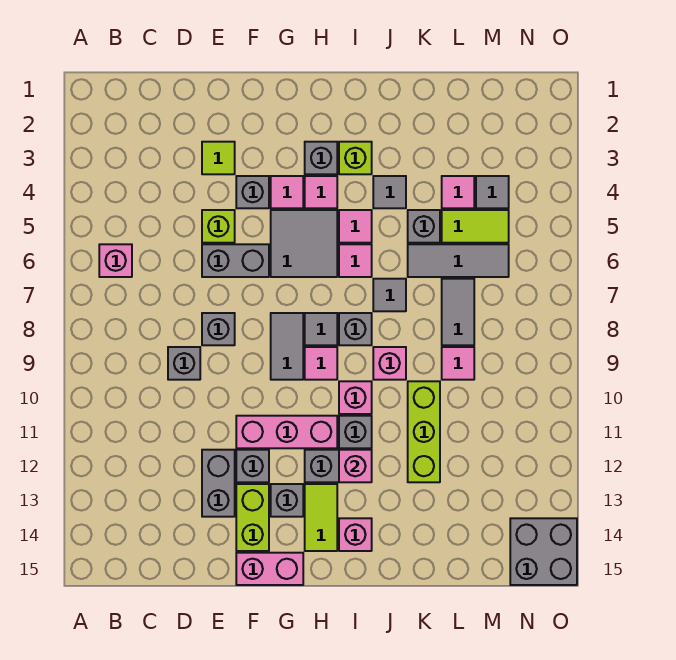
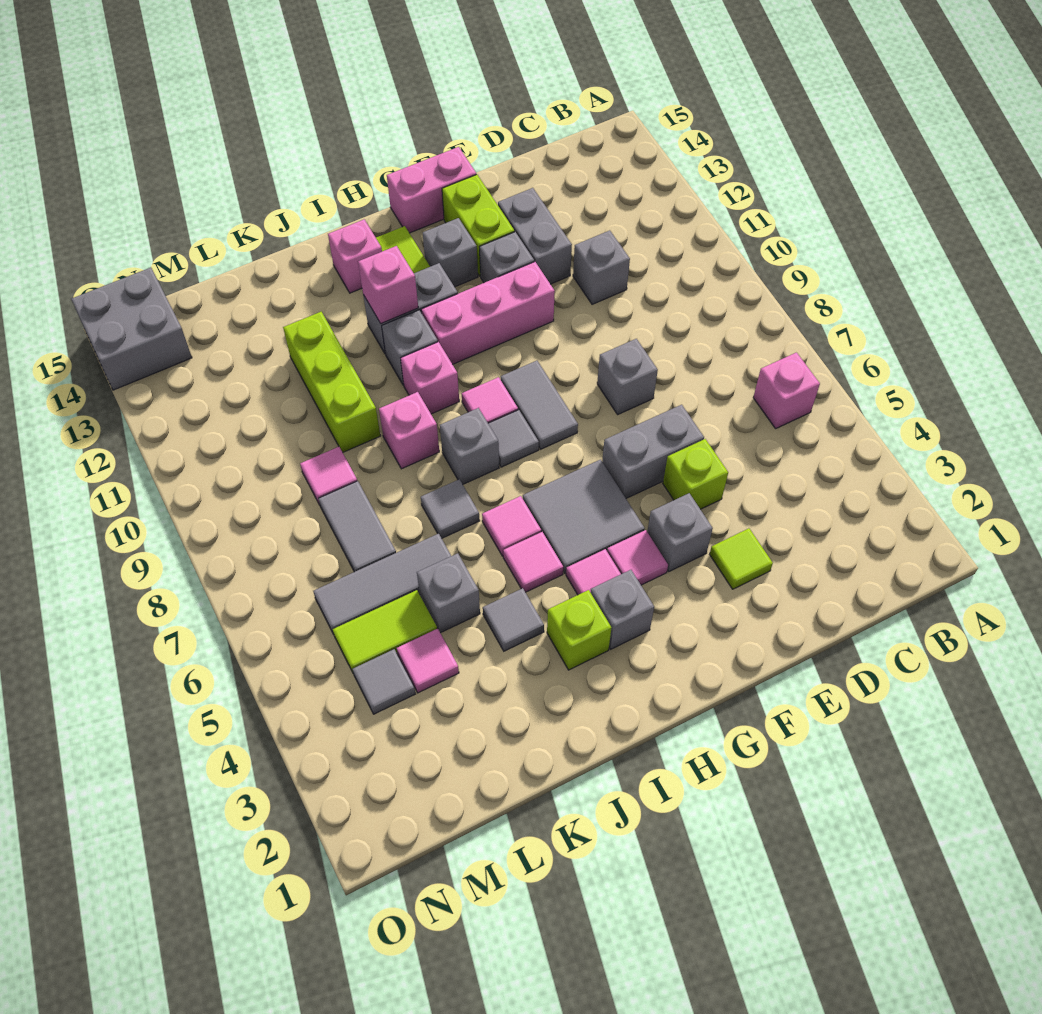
grey 1x1 brick [168,347,200,380] -> grey 1x1 brick moved to [573,230,630,304]

